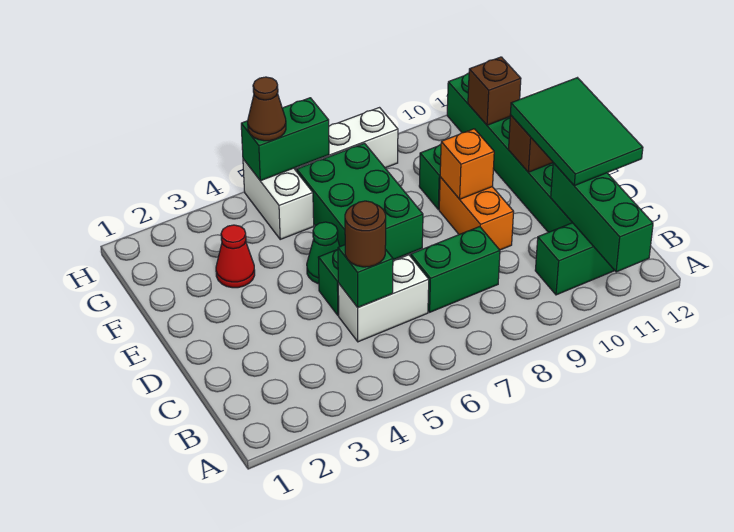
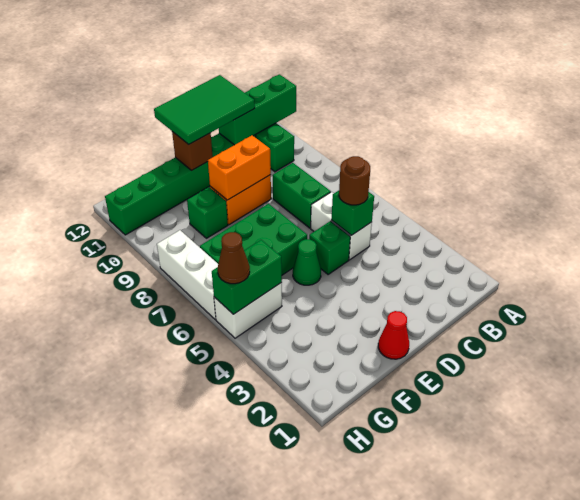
orange 1x1 brick [440,129,494,199] -> orange 1x2 brick [208,135,271,200]
red 1x1 cone [216,225,255,288] -> red 1x1 cone moved to [378,311,409,359]
brown 1x1 brick [468,57,521,125] -> none
green 1x2 brick [241,98,329,181] -> green 1x2 brick turned to [212,240,282,314]

